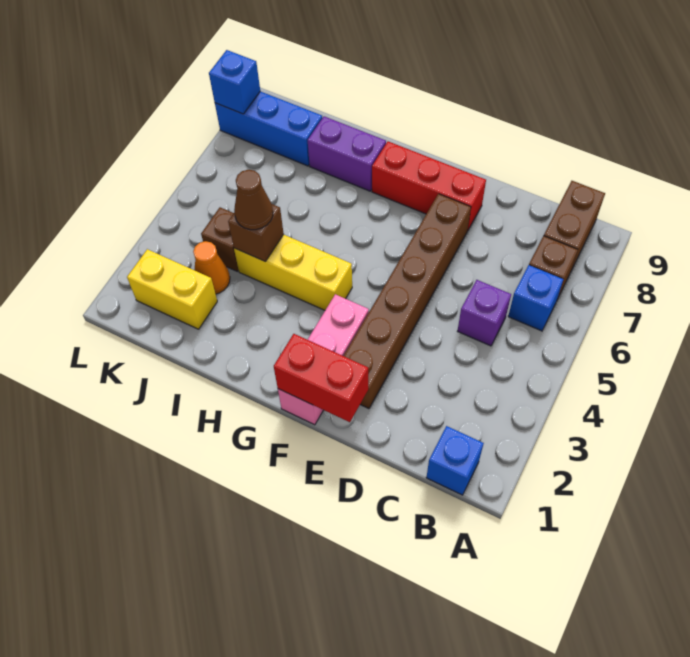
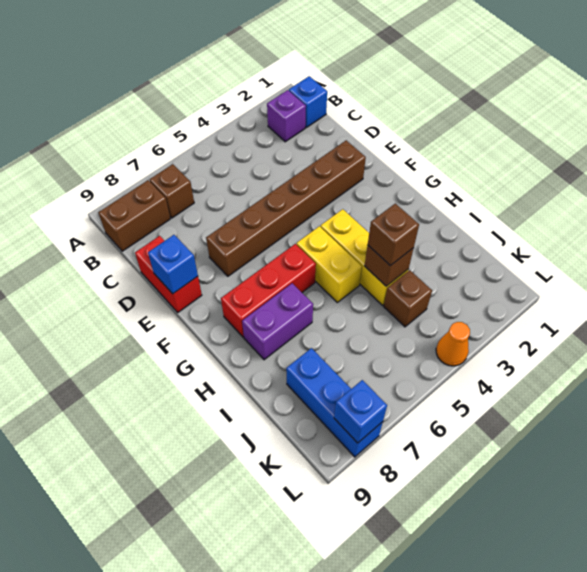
blue 1x1 brick [508,265,564,331] -> blue 1x1 brick moved to [148,235,198,294]
purple 1x1 brick [458,280,511,346] -> purple 1x1 brick moved to [267,90,306,142]
red 1x2 brick [274,334,368,422] -> red 1x2 brick moved to [135,236,202,312]
red 1x3 brick [372,141,486,231] -> red 1x3 brick turned to [221,244,316,337]
pink 1x3 brick [278,294,369,425] -> none
purple 1x2 brick [308,116,386,191] -> purple 1x2 brick turned to [242,283,313,360]
brown 1x1 cone [234,170,273,230] -> brown 1x1 brick [368,204,419,266]
yellow 1x2 brick [127,249,217,329] -> yellow 1x2 brick moved to [297,226,362,302]
orange 1x1 cone [193,241,230,294] -> orange 1x1 cone moved to [436,322,470,366]

